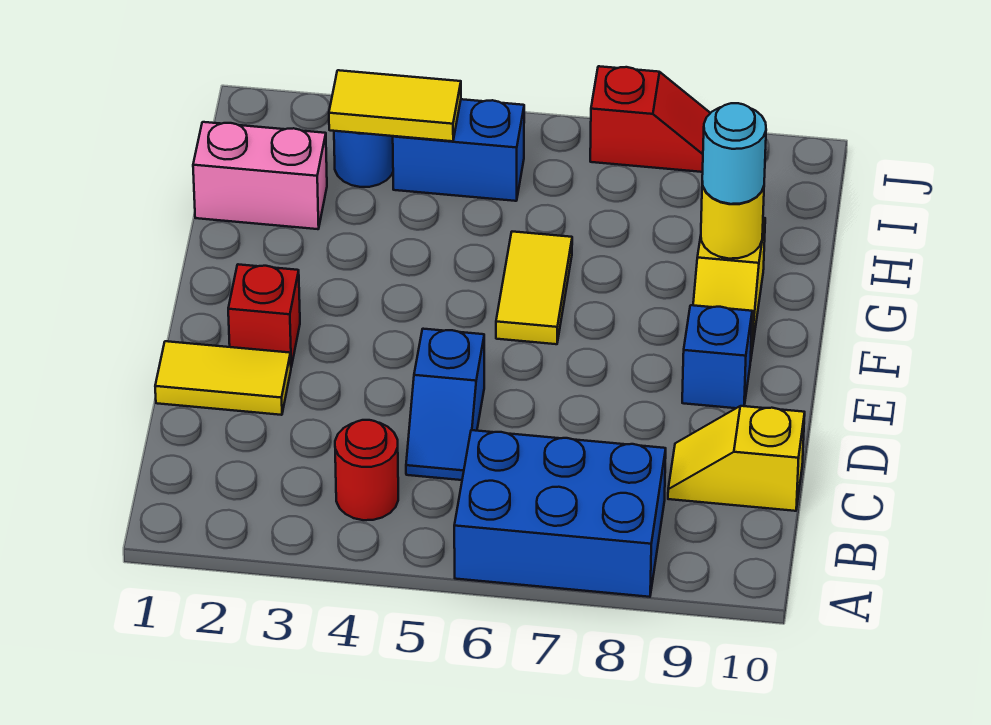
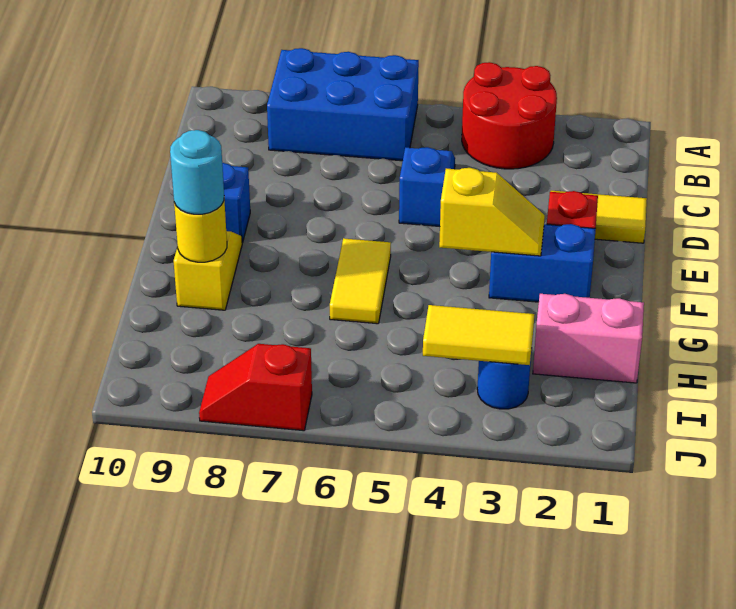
red 1x1 round brick [335,420,398,520] -> red 2x2 round brick [462,62,557,169]
yellow 1x2 slope [668,406,805,511] -> yellow 1x2 slope moved to [439,168,545,256]
blue 1x2 brick [393,99,524,201] -> blue 1x2 brick moved to [489,224,596,302]

